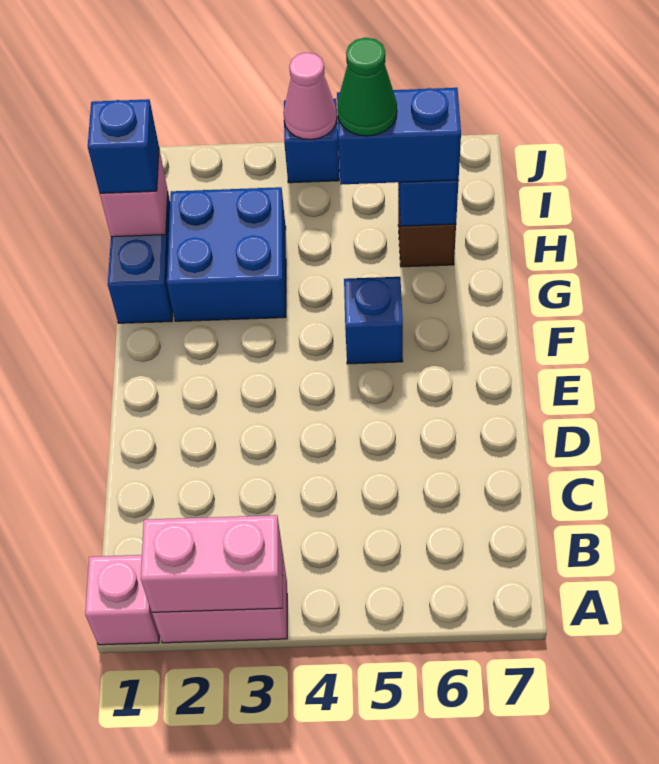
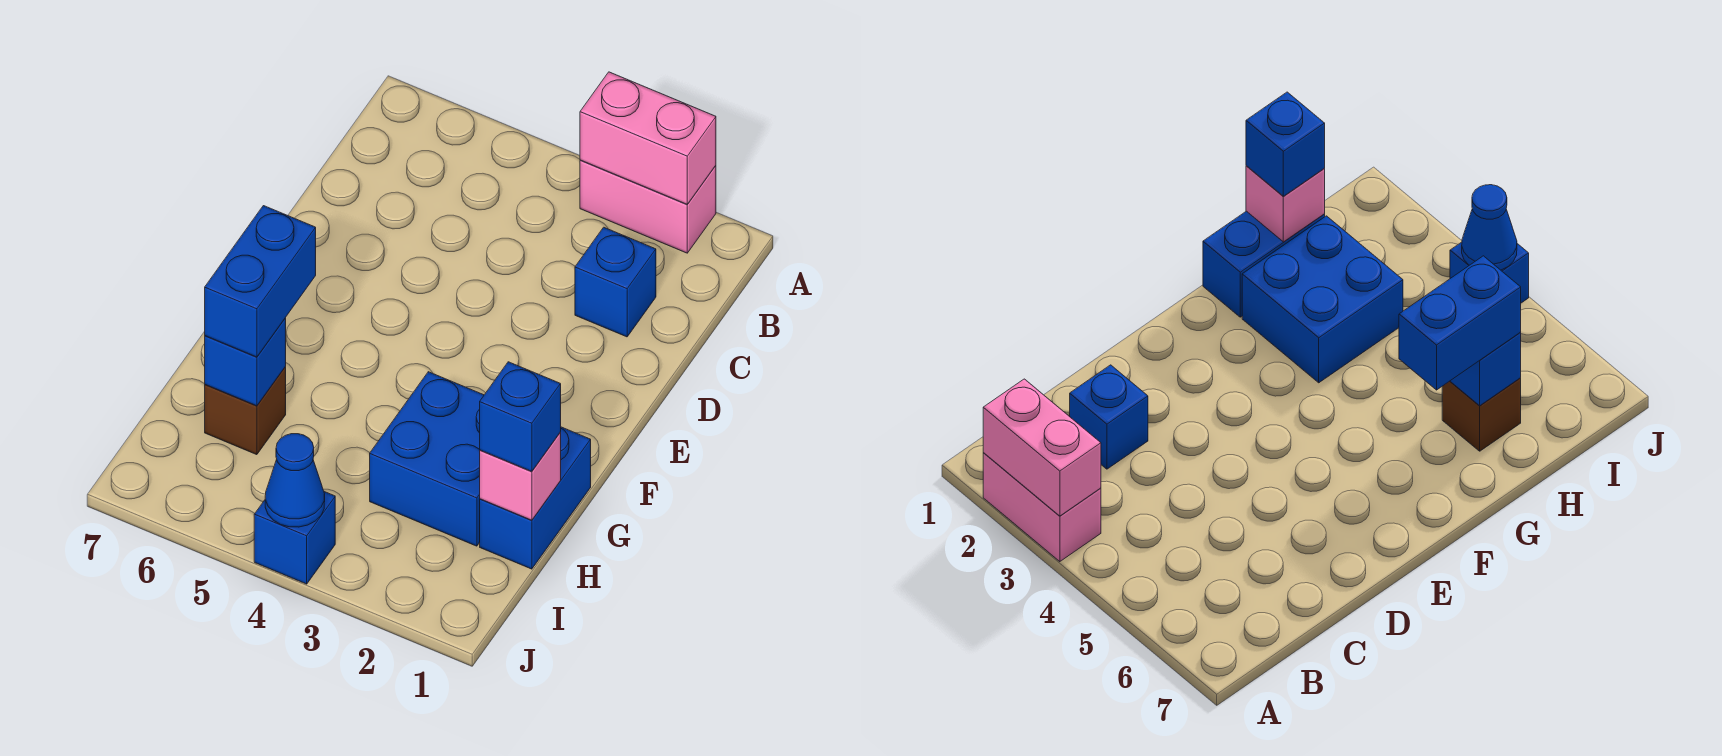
pink 1x1 brick [85,555,159,645] -> none
blue 1x1 brick [344,277,403,364] -> blue 1x1 brick moved to [575,227,656,337]
blue 1x2 brick [337,88,461,184] -> blue 1x2 brick turned to [205,206,316,357]
green 1x1 cone [337,38,397,136] -> none
pink 1x1 cone [283,52,337,139] -> blue 1x1 cone [265,434,325,527]

